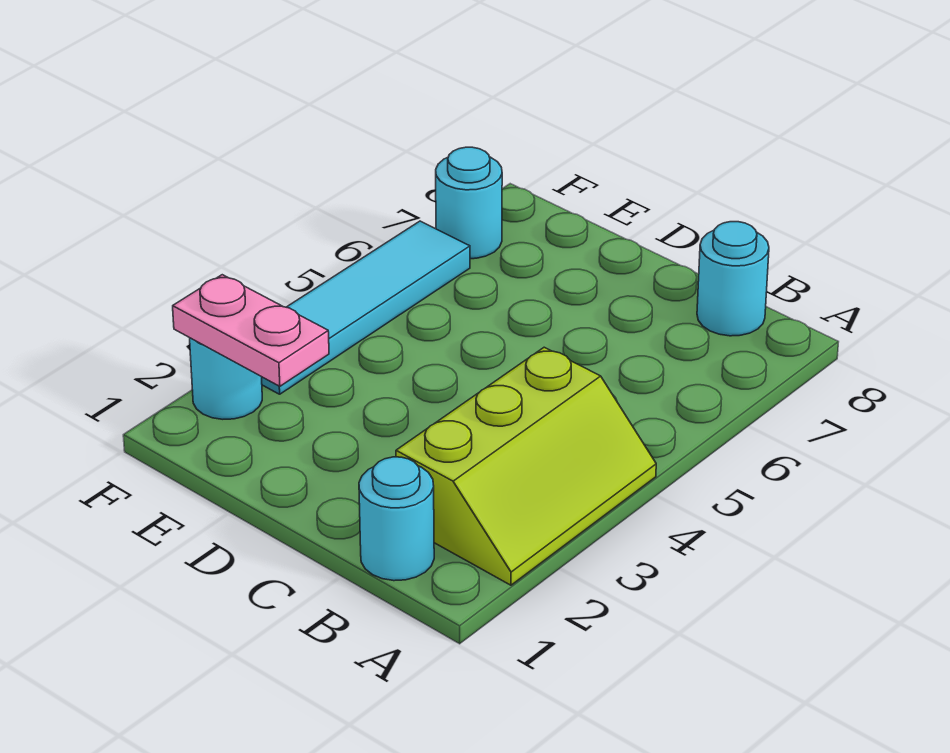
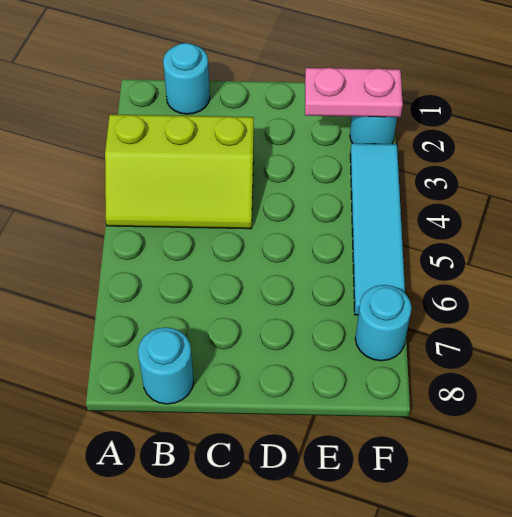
lime 2x3 slope [396,347,656,585] -> lime 2x3 slope turned to [105,115,254,229]

